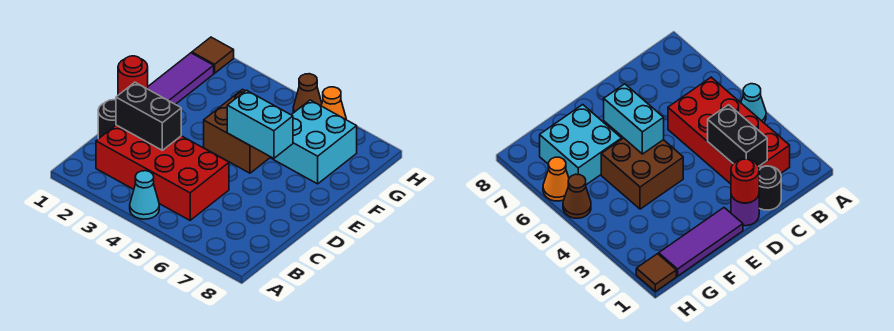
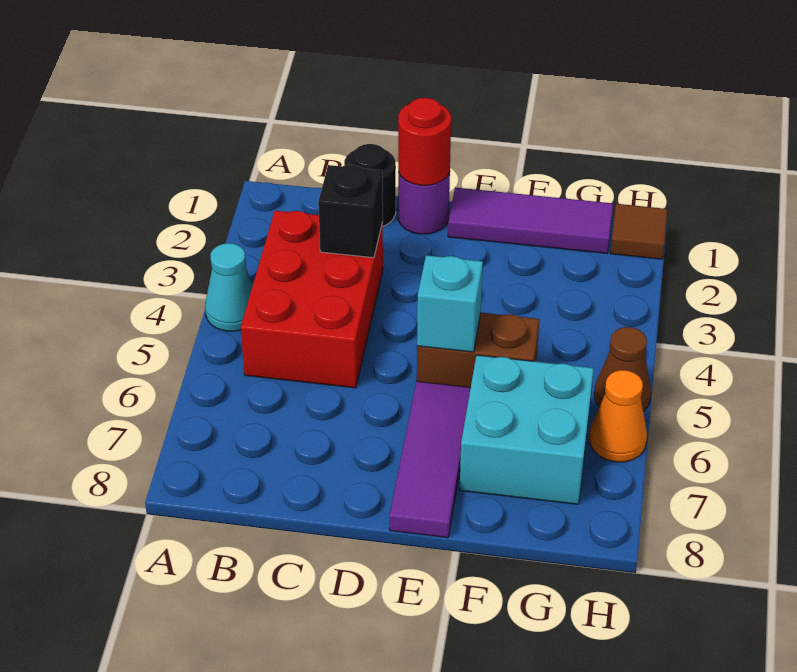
red 2x4 brick [96,125,229,220] -> red 2x3 brick [241,211,383,388]
black 1x2 brick [116,82,181,150] -> black 1x1 brick [318,165,383,258]
brown 2x2 brick [204,89,270,173] -> brown 1x2 brick [417,313,540,387]
cyan 1x2 brick [227,90,293,158] -> cyan 1x1 brick [417,255,483,352]
none -> purple 1x3 tile [390,381,471,538]

